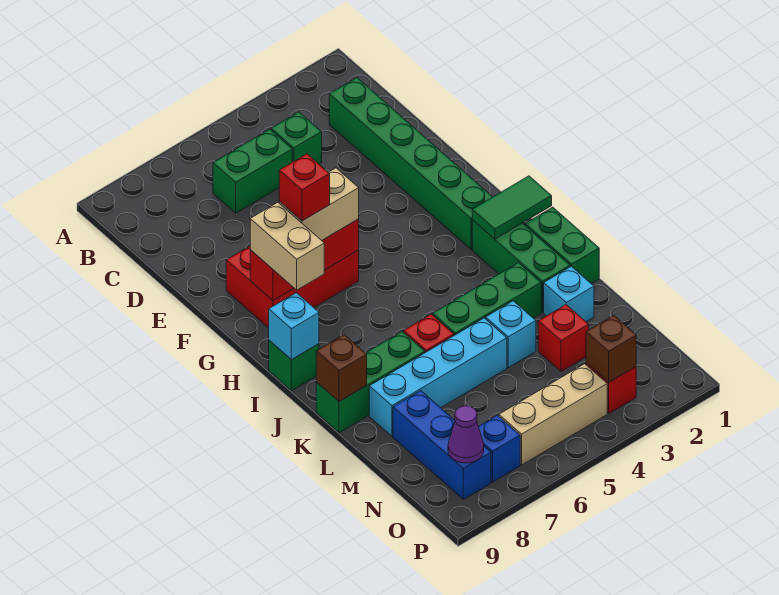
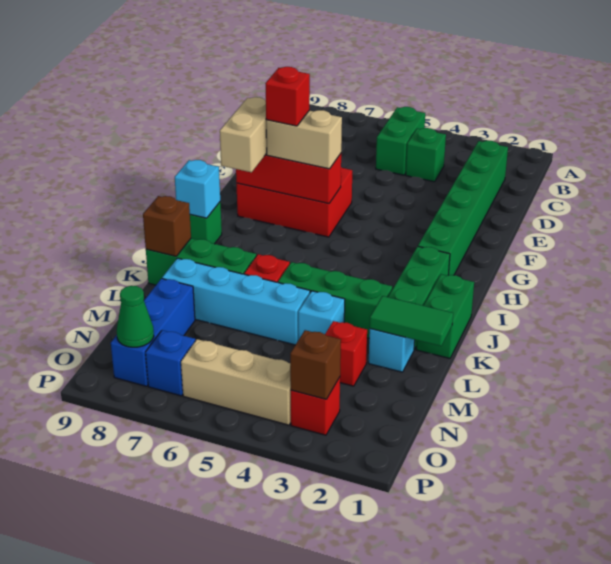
green 1x2 brick [213,129,292,213] -> green 1x2 brick turned to [376,107,425,175]
green 1x2 tile [472,176,552,239] -> green 1x2 tile moved to [370,296,453,346]
purple 1x1 cone [448,406,484,463] -> green 1x1 cone [117,286,154,347]

